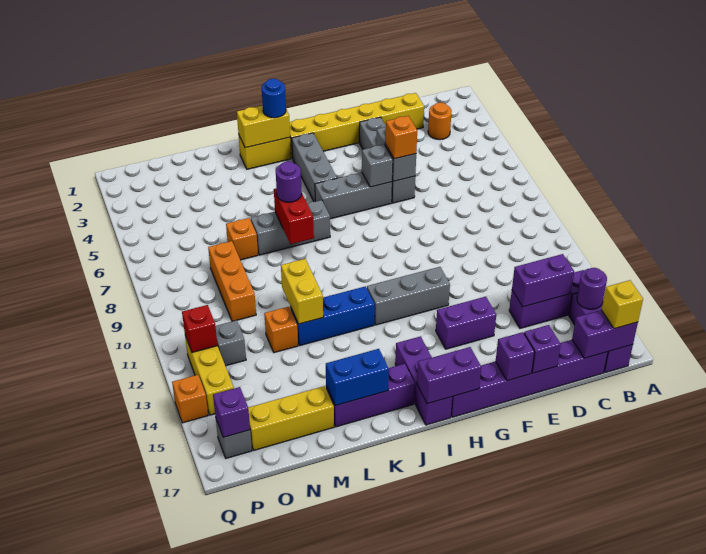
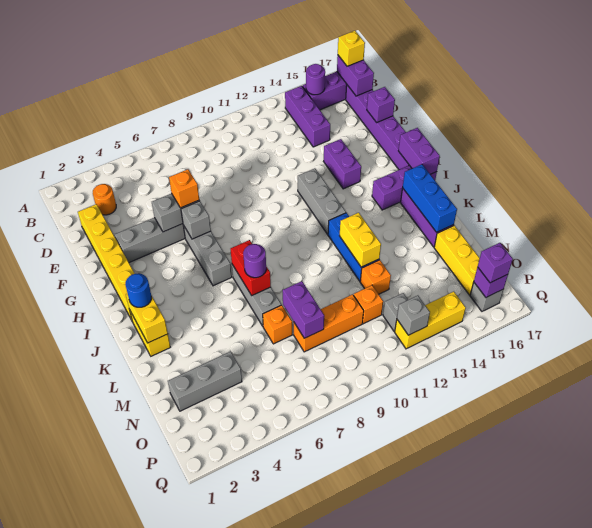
purple 1x2 brick [512,254,574,307] -> purple 1x2 brick moved to [283,281,324,338]
purple 1x1 brick [496,332,535,381] -> purple 1x1 brick moved to [478,243,513,283]
grey 1x3 brick [292,133,337,202] -> grey 1x3 brick moved to [168,351,242,411]
red 1x2 brick [274,188,314,244] -> red 1x2 brick turned to [231,240,271,295]
blue 1x2 brick [326,349,389,406] -> blue 1x3 brick [403,164,457,232]
yellow 1x2 brick [281,259,323,324] -> yellow 1x2 brick turned to [340,213,381,267]
red 1x1 brick [182,305,218,352] -> grey 1x1 brick [397,296,430,335]
orange 1x1 brick [172,375,208,423] -> orange 1x1 brick moved to [354,285,383,324]

